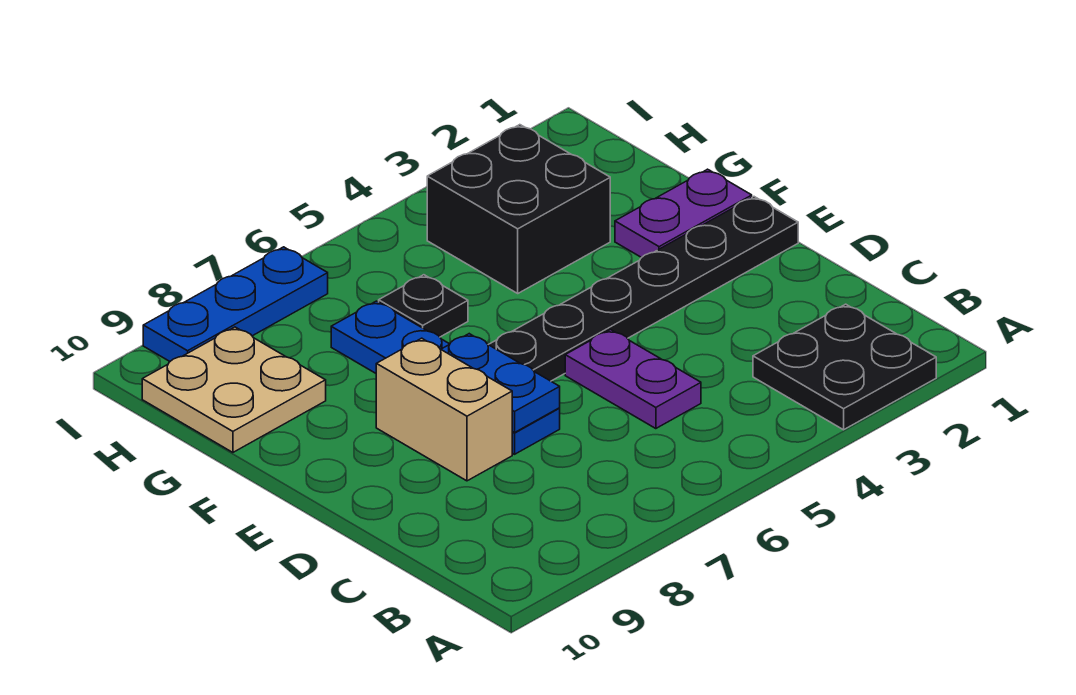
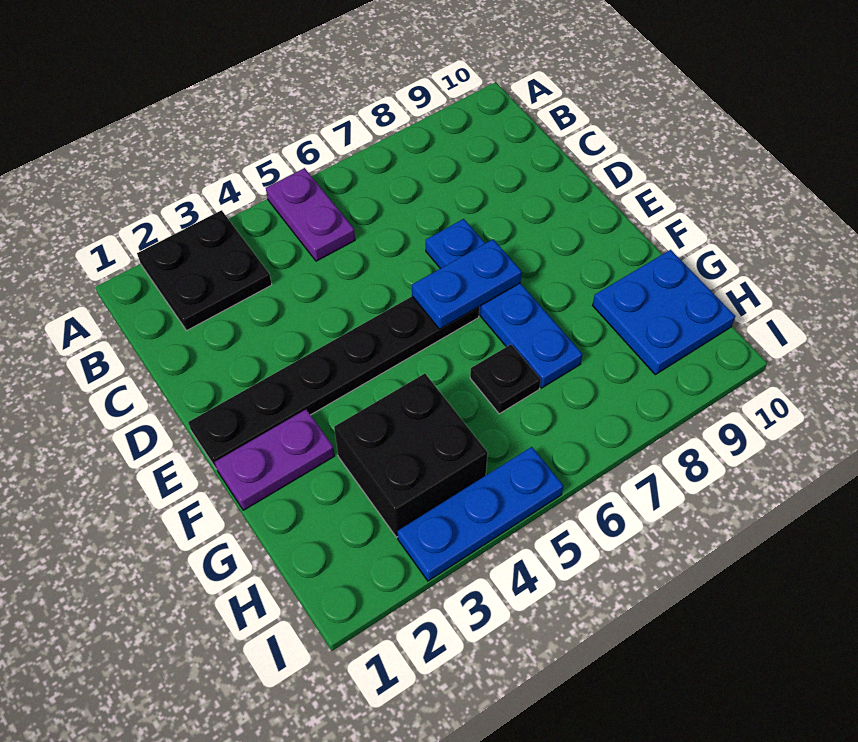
purple 1x2 plate [565,330,701,429] -> purple 1x2 plate moved to [266,168,355,261]
blue 1x2 plate [441,334,560,433] -> blue 1x2 plate turned to [412,239,522,329]
tan 1x2 brick [376,338,512,481] -> none
tan 2x2 plate [142,327,326,452] -> blue 2x2 plate [593,250,735,374]
blue 1x3 plate [143,247,328,361] -> blue 1x3 plate moved to [397,447,563,581]

